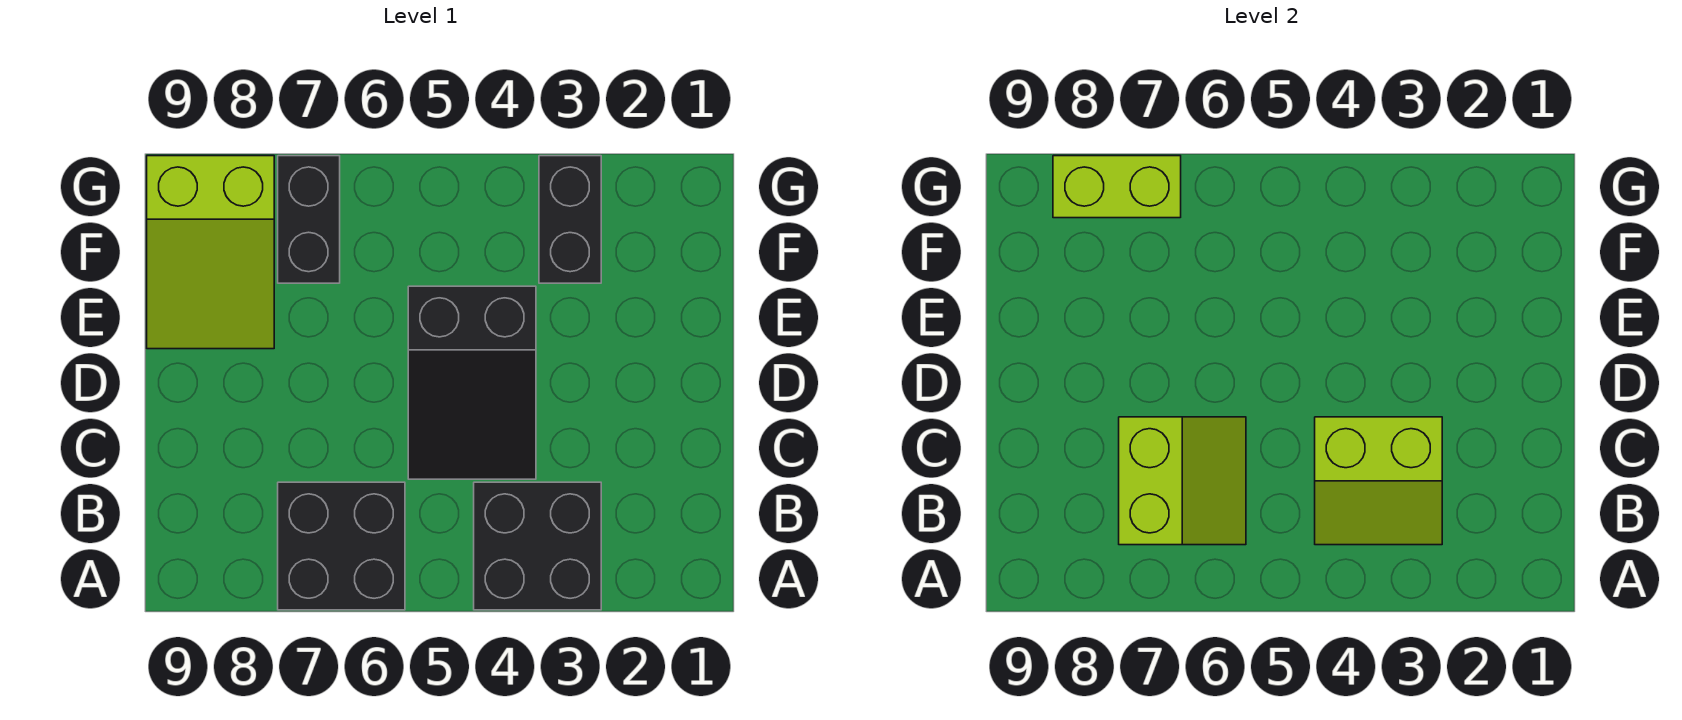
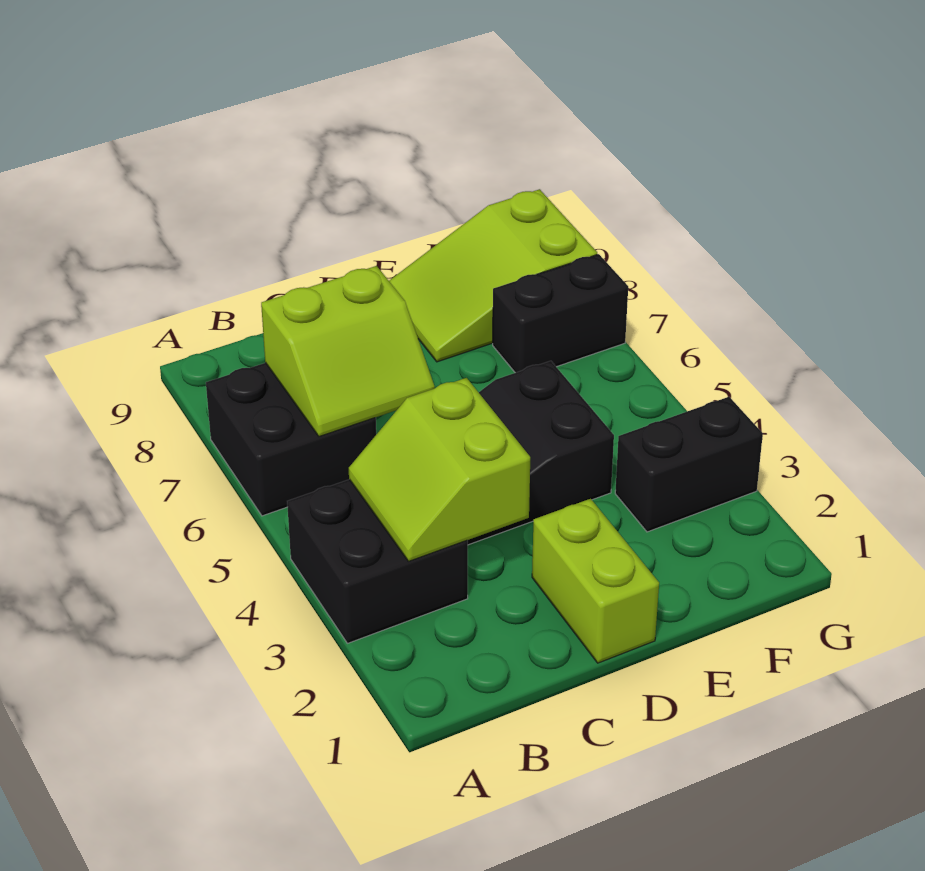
lime 1x2 brick [1053,156,1181,218] -> lime 1x2 brick moved to [532,499,659,663]

